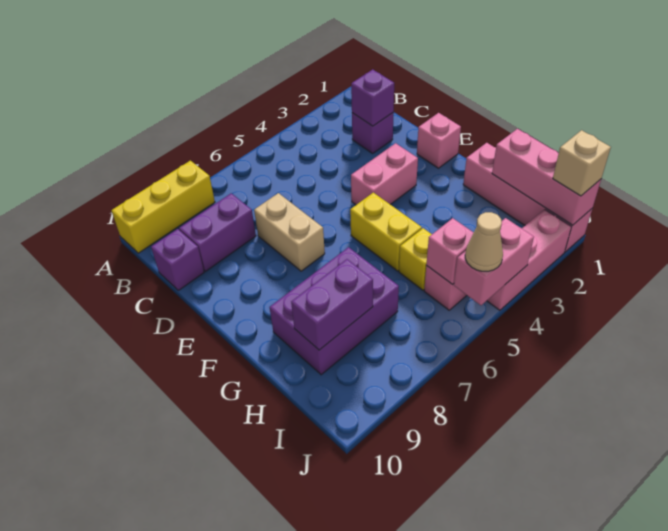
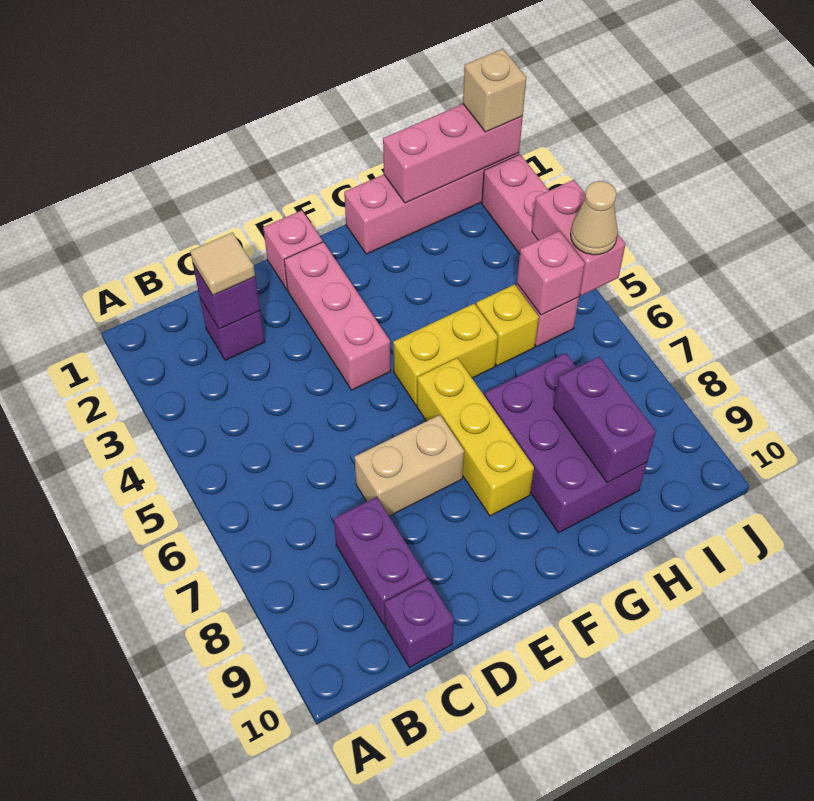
yellow 1x3 brick [111,161,215,253] -> yellow 1x3 brick moved to [417,358,534,516]
none -> tan 1x1 tile [190,232,255,295]
pink 1x2 brick [351,143,418,205] -> pink 1x3 brick [284,242,391,390]

